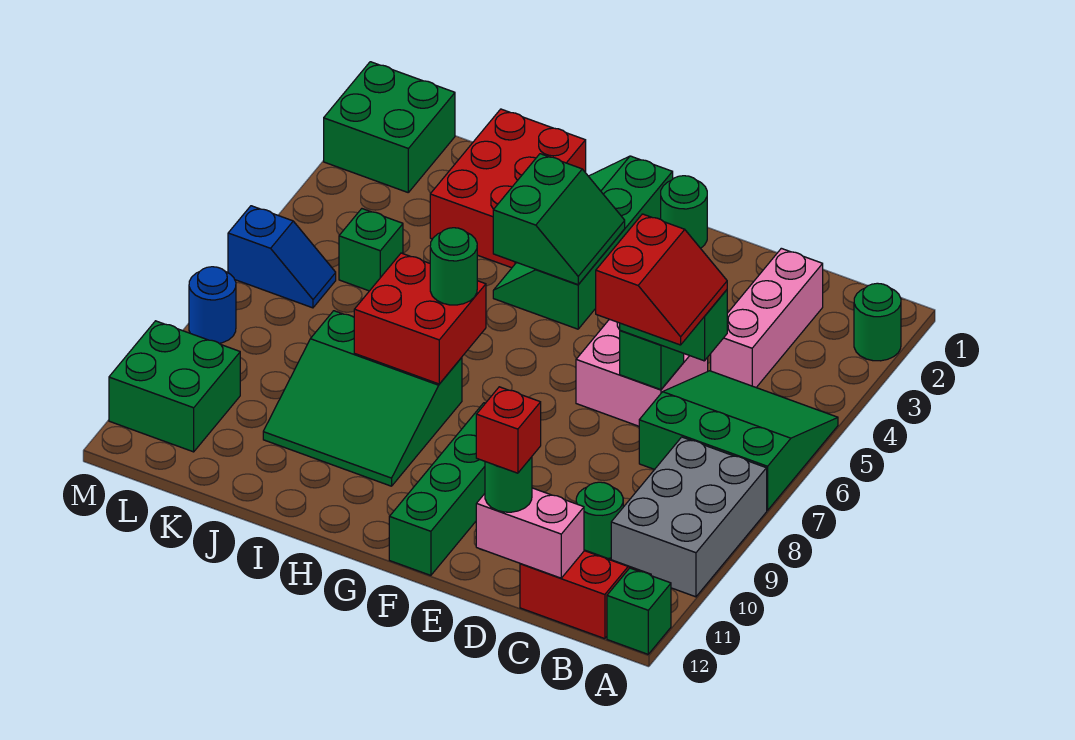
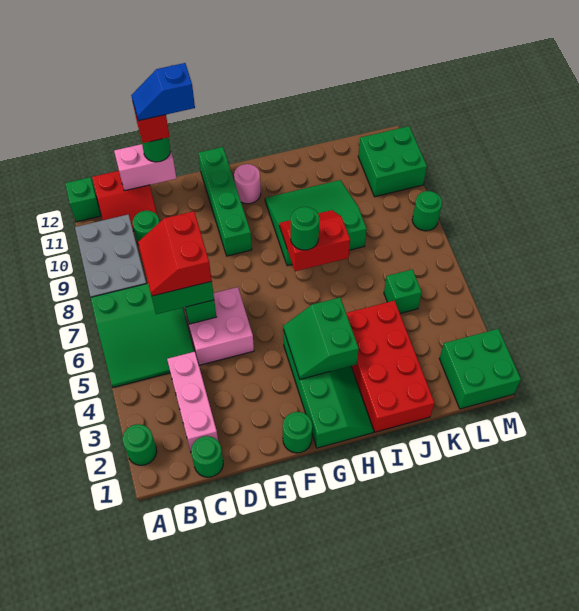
none -> green 1x1 round brick [191,436,223,477]
none -> pink 1x1 round brick [234,164,261,204]
red 2x2 brick [354,253,486,384] -> red 2x2 slope [279,210,350,271]
red 2x3 brick [430,109,586,268] -> red 2x4 brick [346,301,435,432]
blue 1x2 slope [228,206,336,308] -> blue 1x2 slope moved to [131,63,195,121]
blue 1x1 round brick [189,267,236,343] -> green 1x1 round brick [412,191,442,231]

